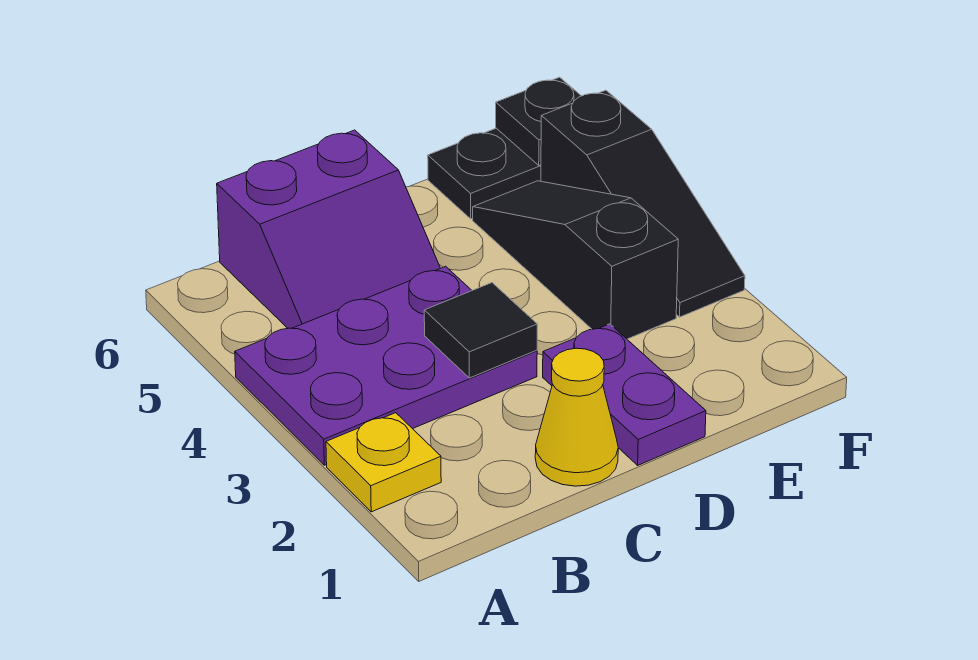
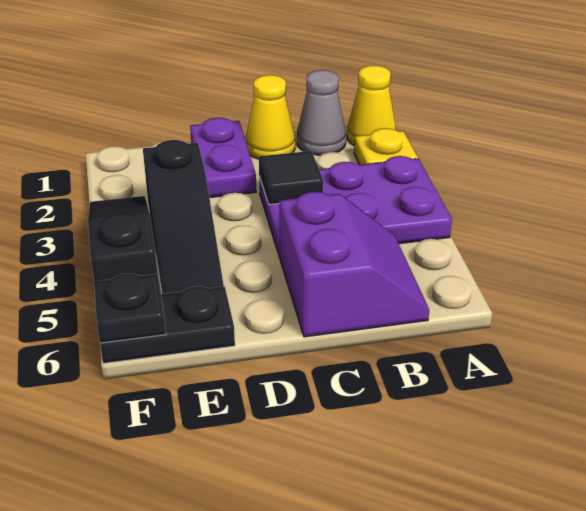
none -> yellow 1x1 cone [347,65,396,145]
none -> grey 1x1 cone [297,70,346,155]
purple 2x2 slope [217,130,440,328] -> purple 2x2 slope turned to [279,192,429,337]

